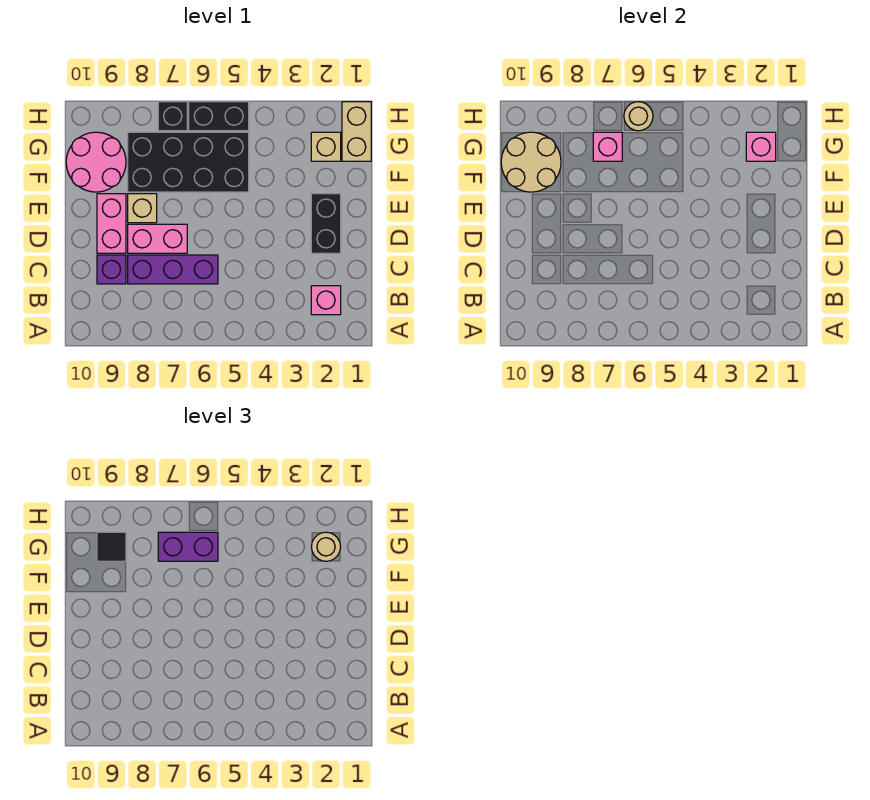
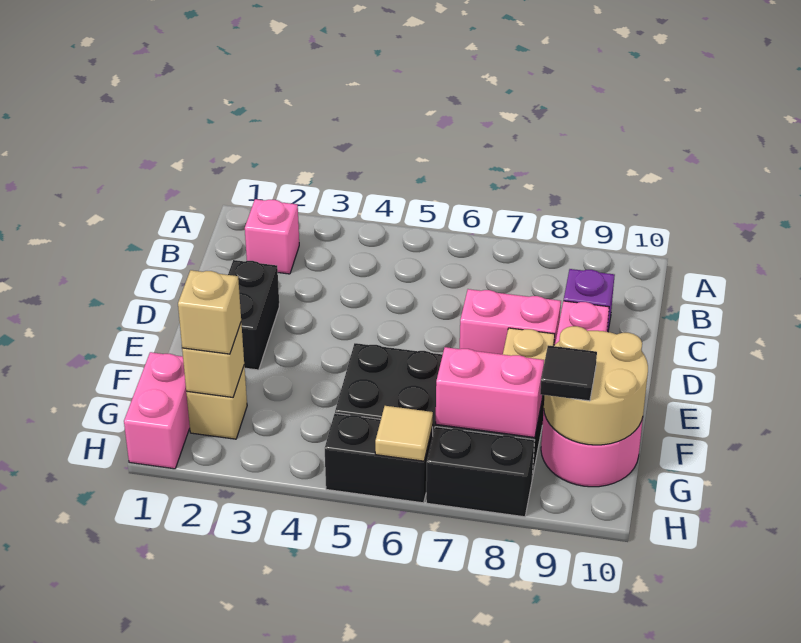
purple 1x3 brick [128,255,218,284] -> none
tan 1x2 brick [342,102,371,161] -> pink 1x2 brick [124,352,190,469]
pink 1x1 brick [746,132,776,161] -> tan 1x1 brick [182,323,244,397]
tan 1x1 round brick [311,532,341,561] -> tan 1x1 brick [178,270,241,354]
purple 1x2 brick [158,532,218,561] -> none
pink 1x1 brick [593,132,622,161] -> pink 1x2 brick [436,347,544,437]
tan 1x1 round brick [624,102,653,131] -> tan 1x1 tile [375,406,433,461]
black 1x1 brick [158,102,187,131] -> black 1x2 brick [426,427,535,517]

